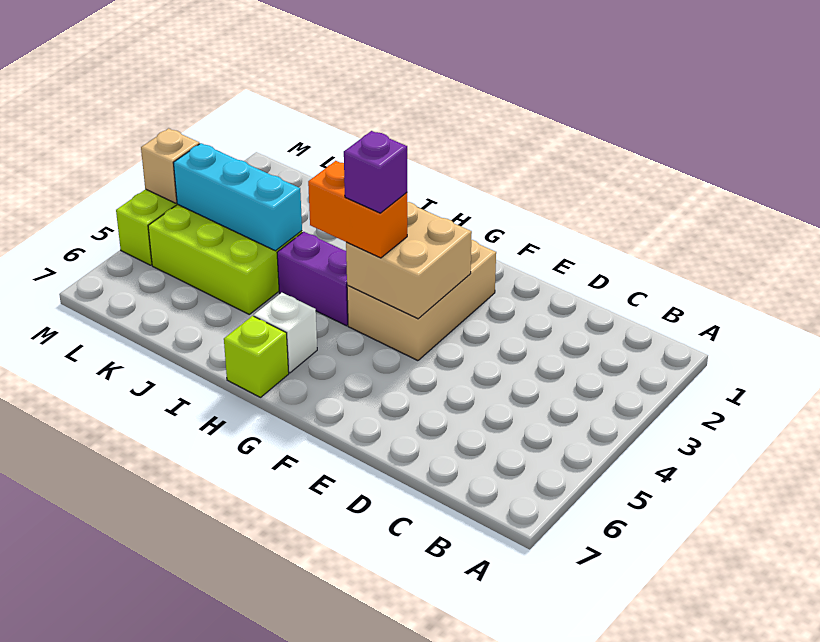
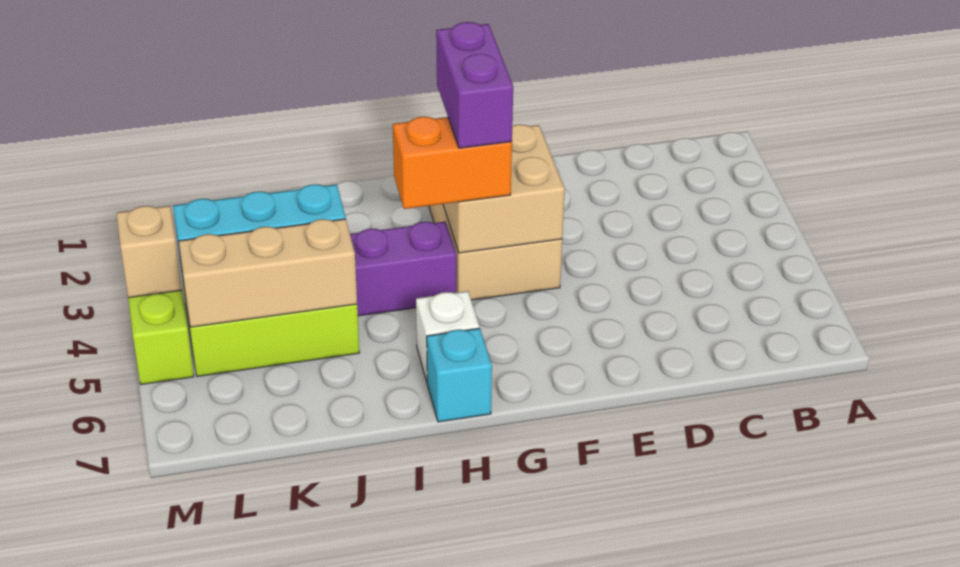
purple 1x1 brick [344,131,407,213] -> purple 1x2 brick [436,22,513,148]
lime 1x1 brick [224,316,289,397] -> cyan 1x1 brick [427,328,492,422]
none -> tan 1x3 brick [179,219,357,327]

